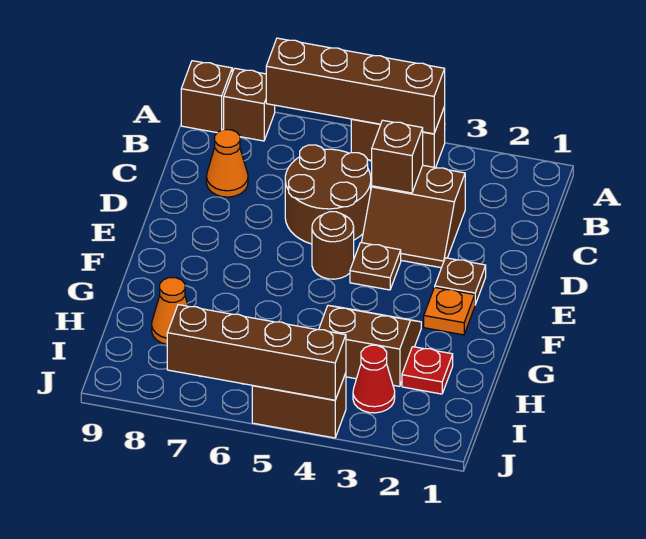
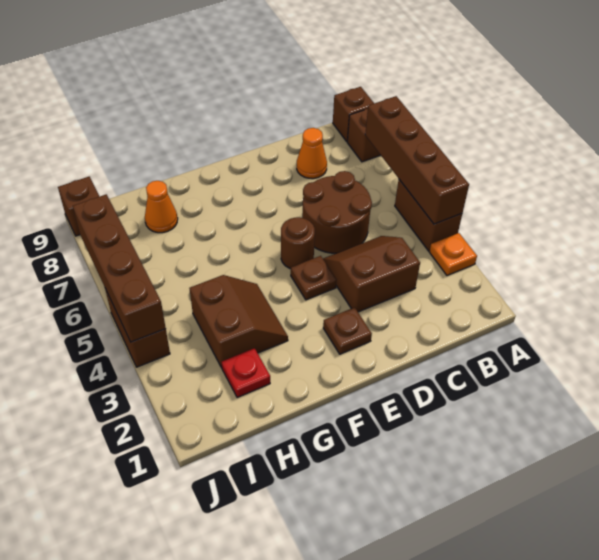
brown 2x2 slope [361,165,465,268] -> brown 2x2 slope turned to [323,236,420,312]
brown 1x1 brick [372,120,423,193] -> brown 1x1 brick moved to [58,177,100,236]
orange 1x1 plate [424,287,475,335] -> orange 1x1 plate moved to [429,233,477,276]
red 1x1 cone [353,345,395,413] -> none

